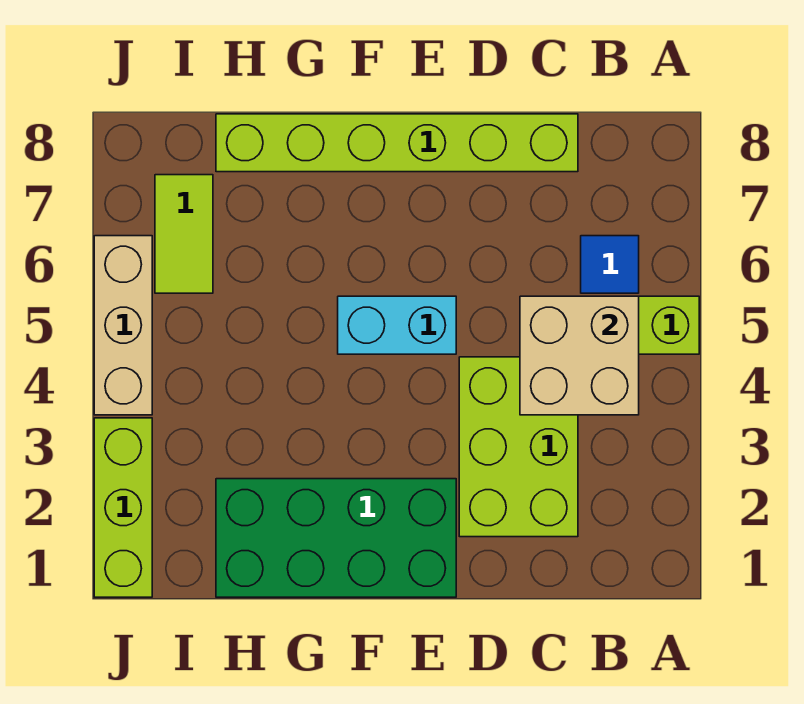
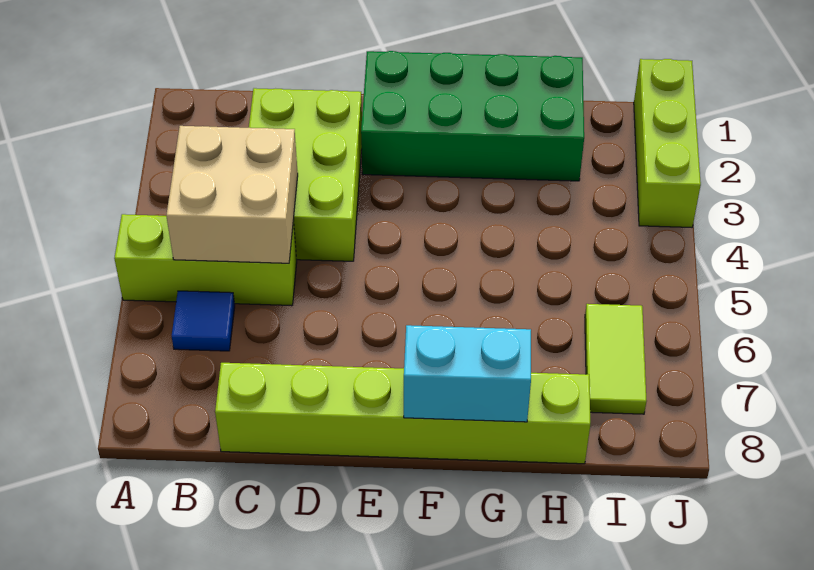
cyan 1x2 brick [338,296,456,354] -> cyan 1x2 brick moved to [404,325,531,422]
tan 1x3 brick [94,236,152,415] -> none

